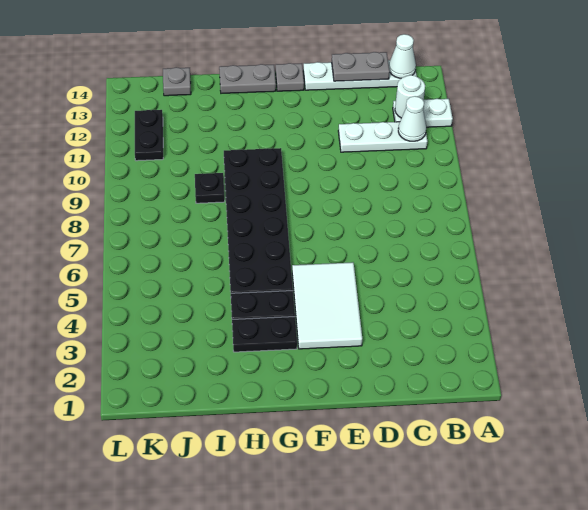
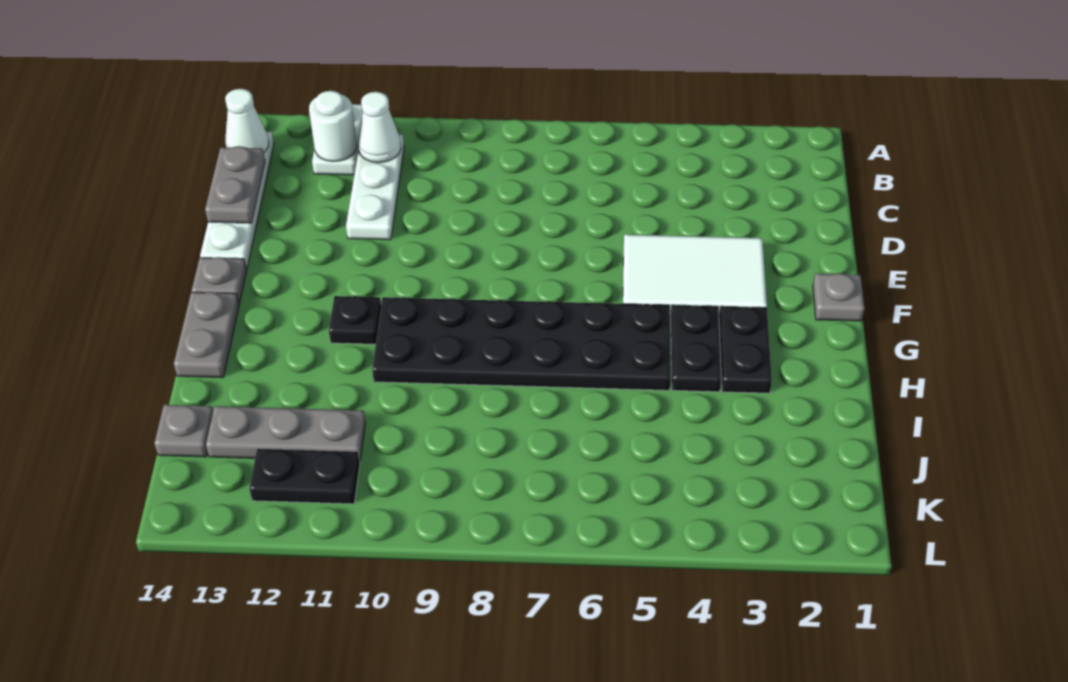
none -> grey 1x1 plate [813,273,864,321]
black 1x1 plate [195,173,225,203] -> black 1x1 plate moved to [329,296,381,344]
none -> grey 1x3 plate [206,406,366,460]

